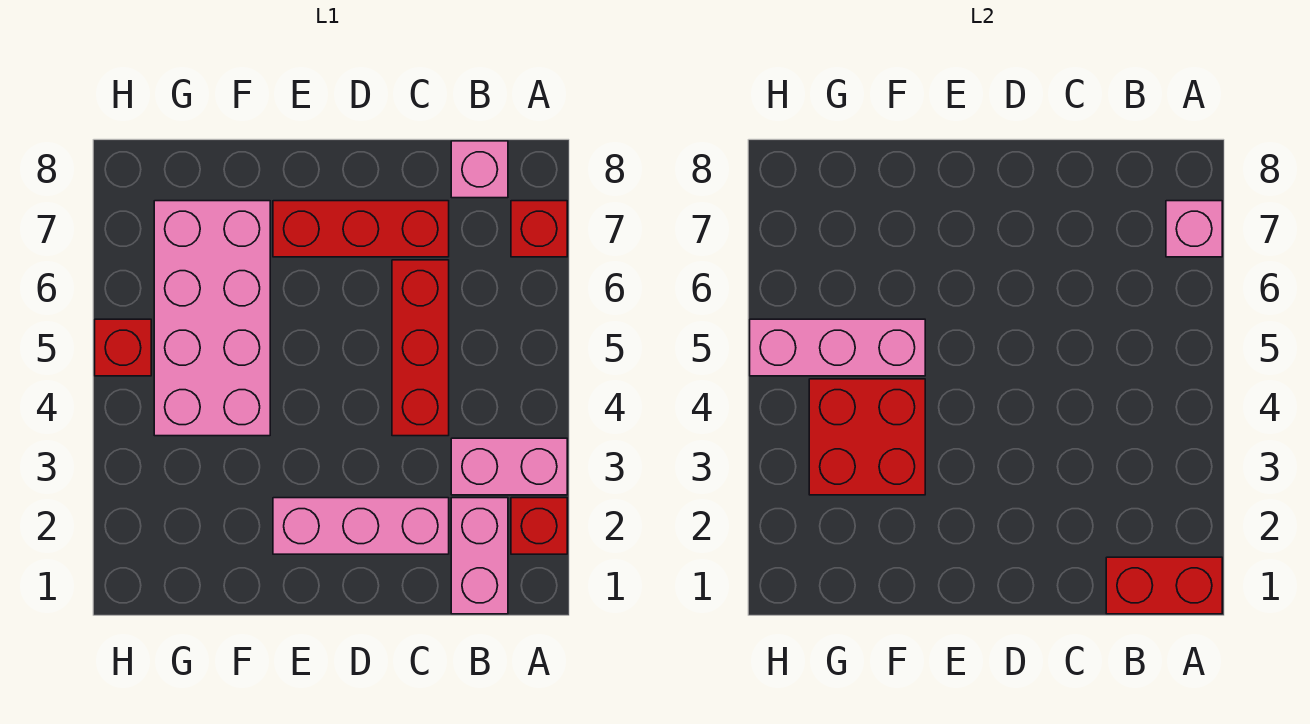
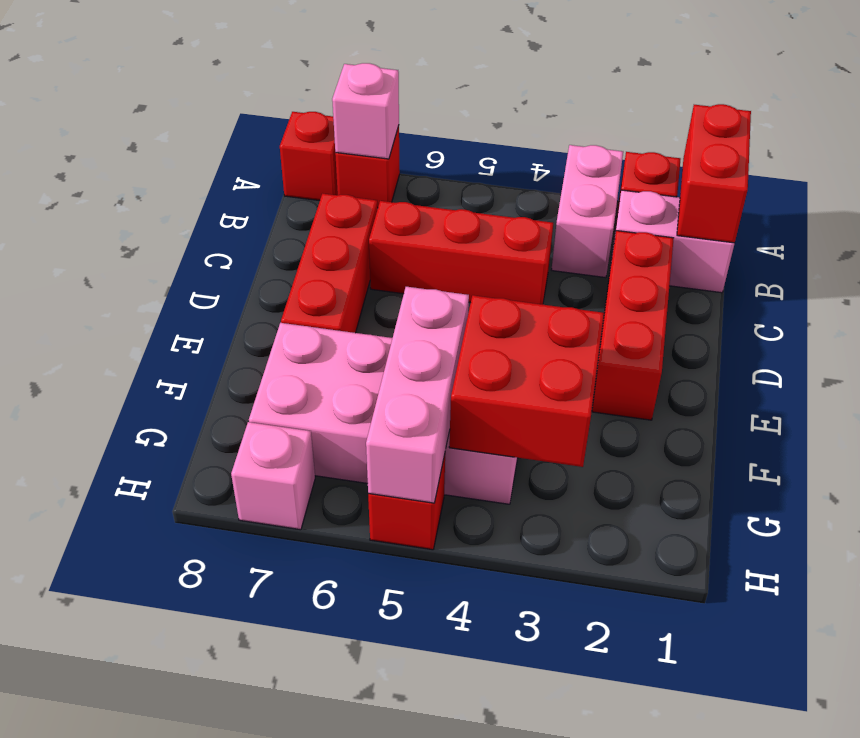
none -> red 1x1 brick [280,112,338,201]
pink 1x1 brick [451,141,508,198] -> pink 1x1 brick moved to [231,422,315,530]
pink 1x3 brick [273,498,449,554] -> red 1x3 brick [592,231,674,420]

